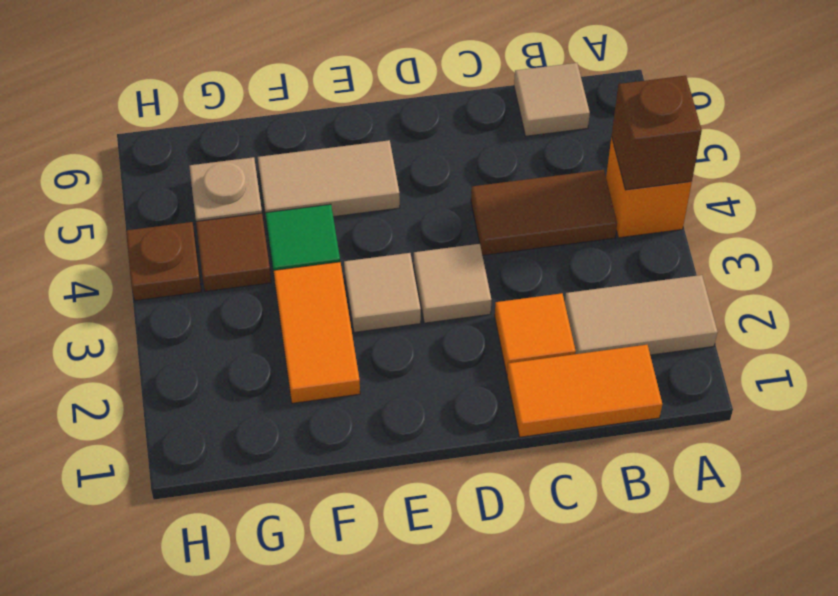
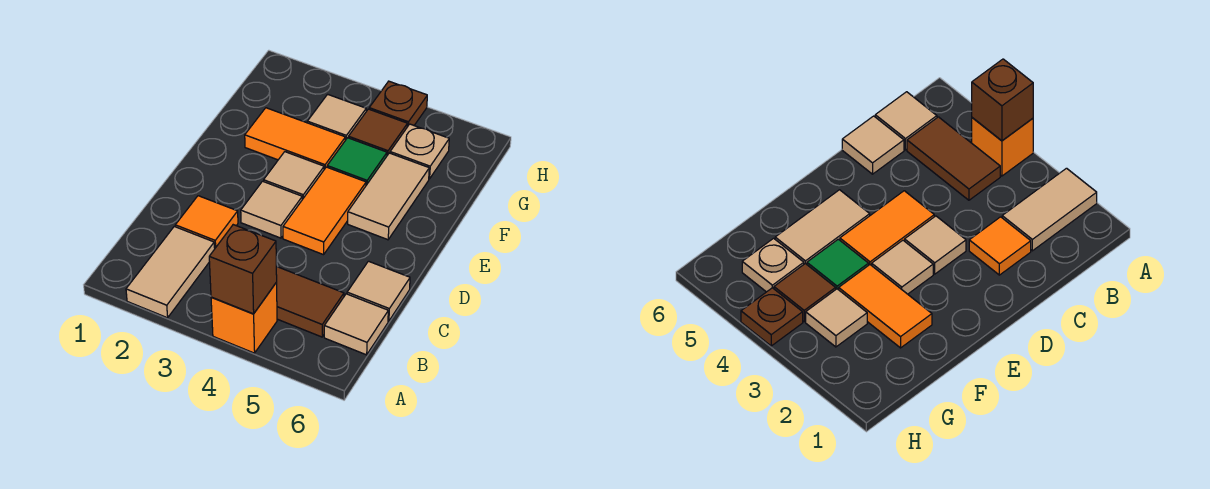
orange 1x2 tile [507,345,662,437] -> orange 1x2 tile moved to [283,167,366,255]
brown 1x2 tile [471,170,617,255] -> brown 1x2 tile turned to [276,266,344,337]
none -> tan 1x1 tile [347,261,410,321]
none -> tan 1x1 tile [307,94,366,140]

